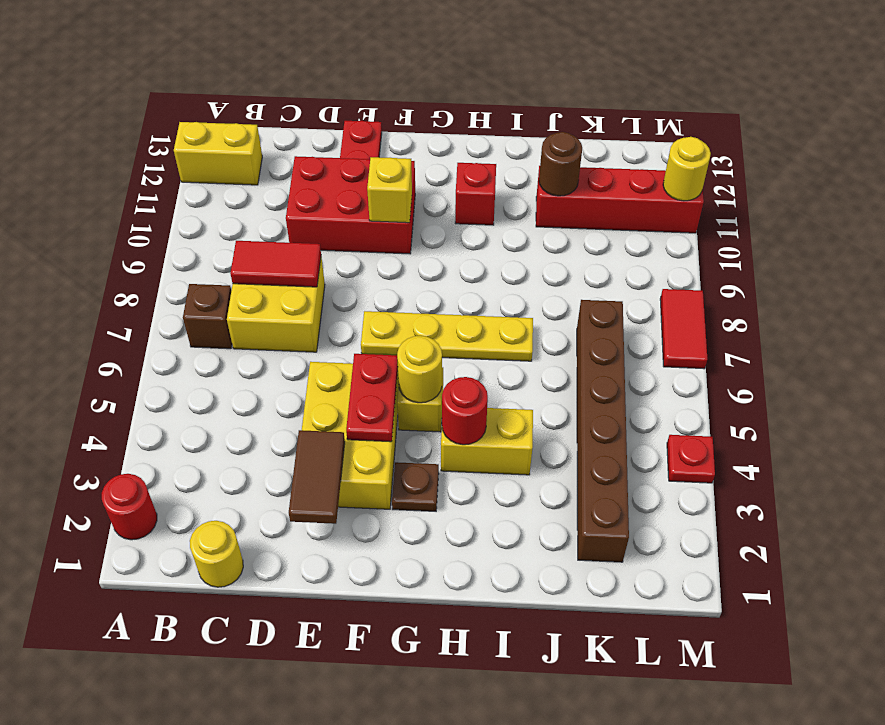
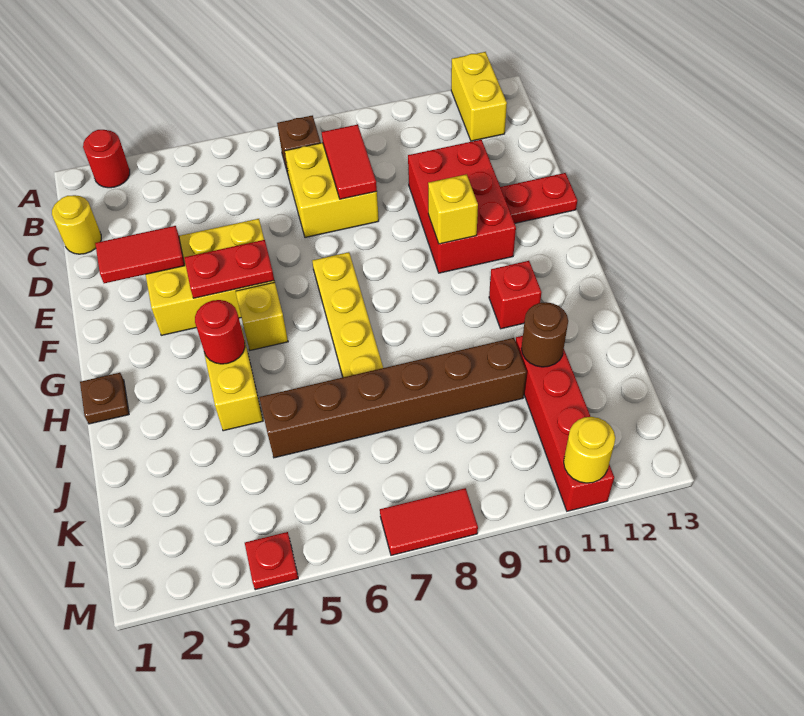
brown 1x2 tile [289,430,345,524] -> red 1x2 tile [95,226,185,283]
brown 1x1 plate [392,462,439,511] -> brown 1x1 plate moved to [80,373,129,424]
yellow 1x1 round brick [397,336,442,403] -> none
brown 1x6 brick [577,300,629,562] -> brown 1x6 brick moved to [259,338,527,458]

